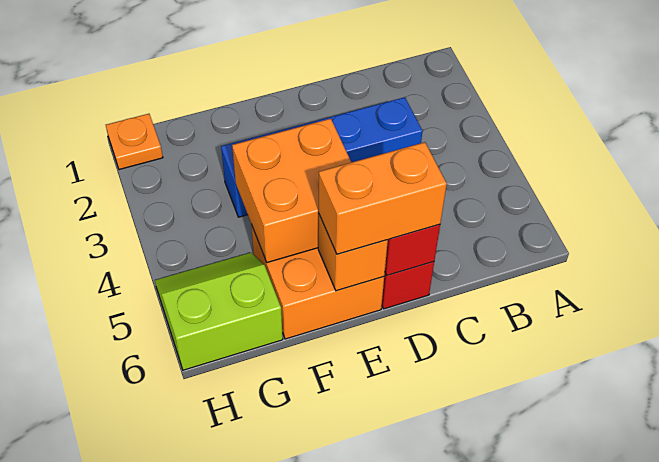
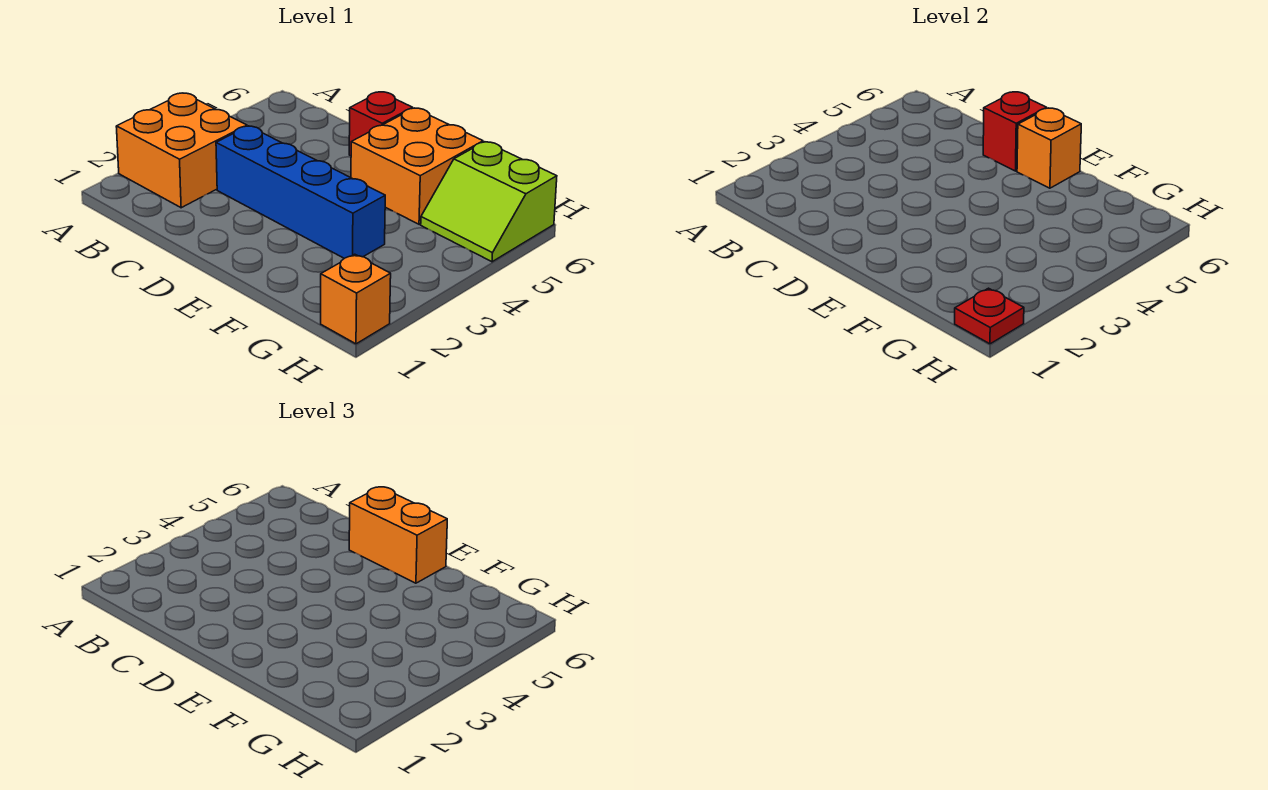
orange 2x2 brick [232,119,351,263] -> orange 2x2 brick moved to [116,93,247,208]
orange 1x1 plate [106,114,163,170] -> orange 1x1 brick [321,254,391,344]
none -> red 1x1 plate [955,288,1024,344]

